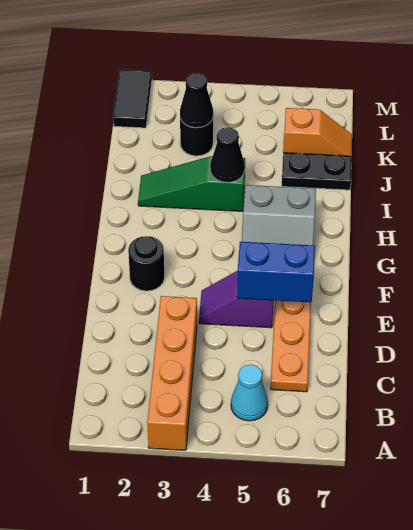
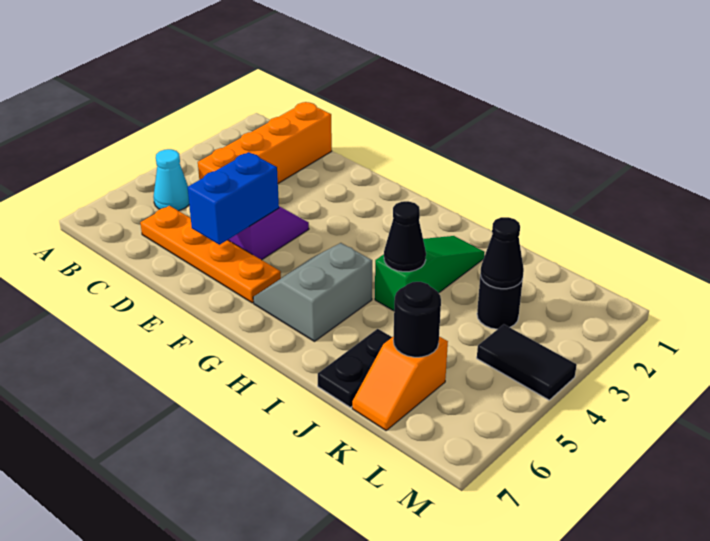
orange 1x4 brick [147,296,197,450] -> orange 1x4 brick turned to [198,102,332,183]
black 1x1 round brick [128,236,165,291] -> black 1x1 round brick moved to [393,282,441,357]
black 1x2 tile [113,70,152,128] -> black 1x2 tile moved to [477,324,577,400]

